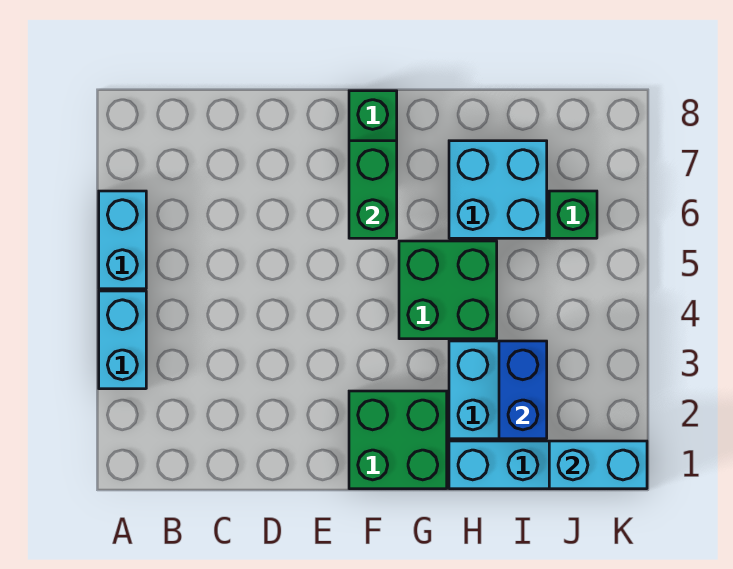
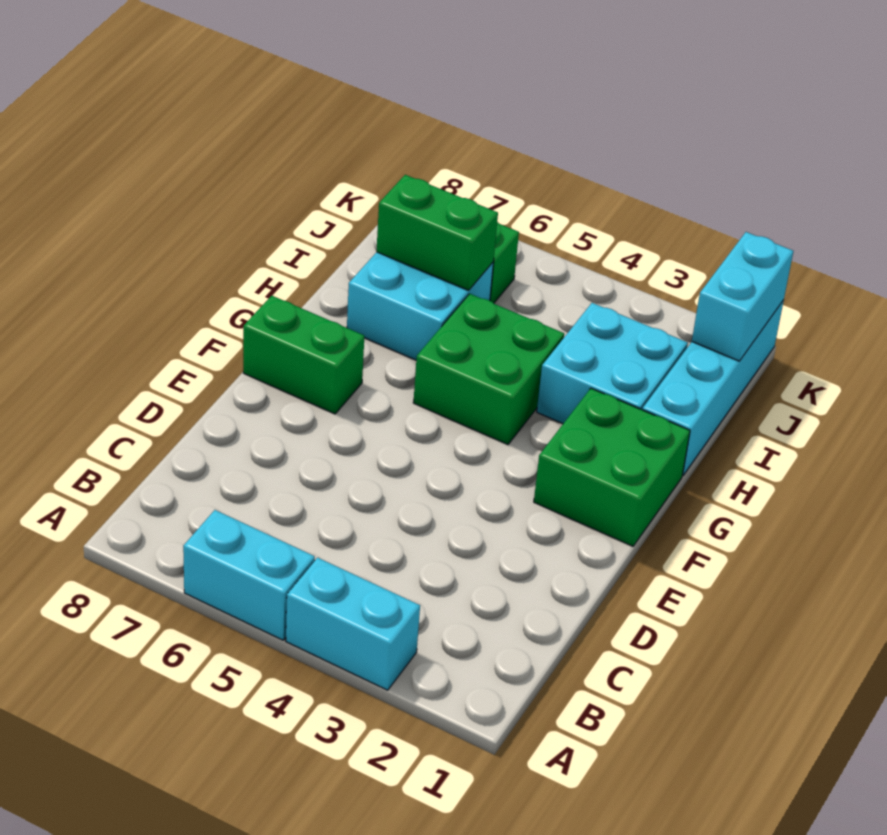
green 1x2 brick [349,141,397,238] -> green 1x2 brick moved to [376,175,498,290]
blue 1x2 brick [499,341,547,439] -> none

